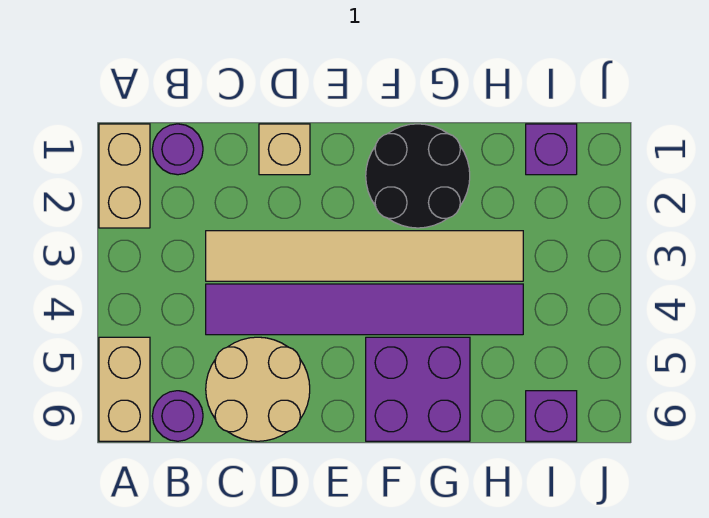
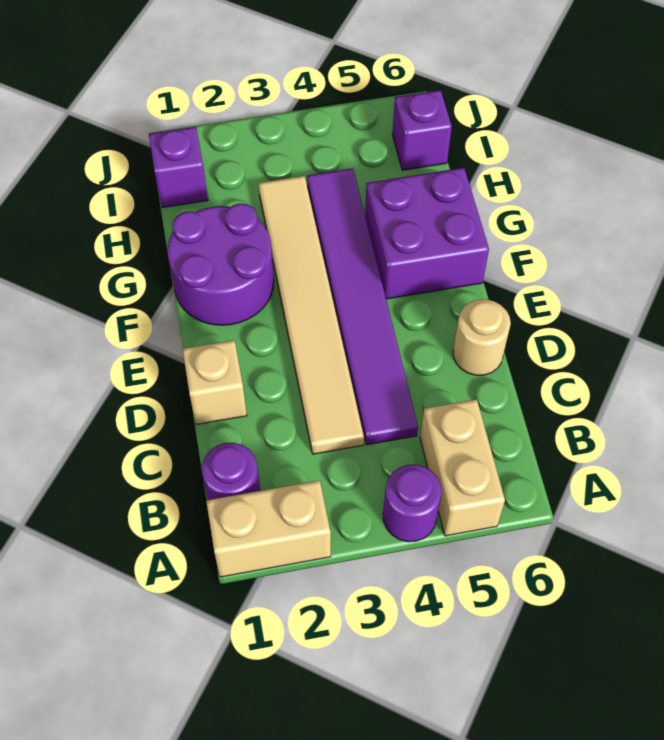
tan 1x2 brick [99,337,150,441] -> tan 1x2 brick turned to [420,399,505,536]
purple 1x1 round brick [152,391,203,441] -> purple 1x1 round brick moved to [383,465,442,542]
tan 2x2 round brick [206,337,310,441] -> tan 1x1 round brick [453,299,511,375]
black 2x2 round brick [366,124,470,228] -> purple 2x2 round brick [168,204,274,325]

